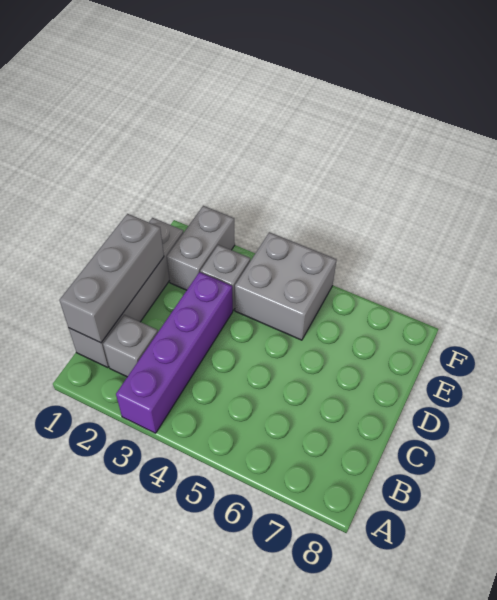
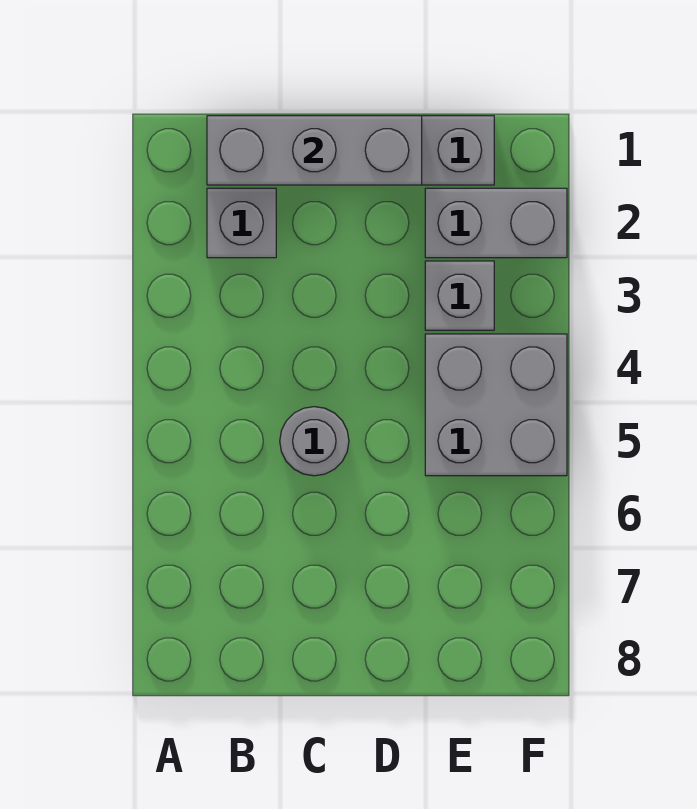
purple 1x4 brick [116,272,233,433] -> none
none -> grey 1x1 round brick [280,407,349,476]

